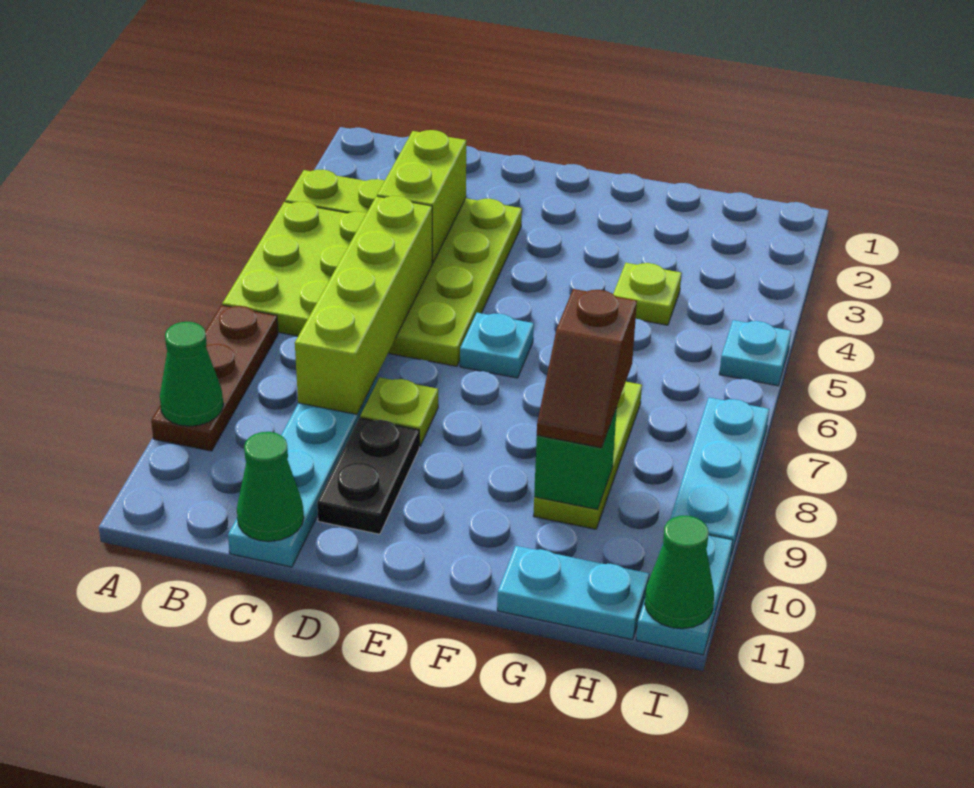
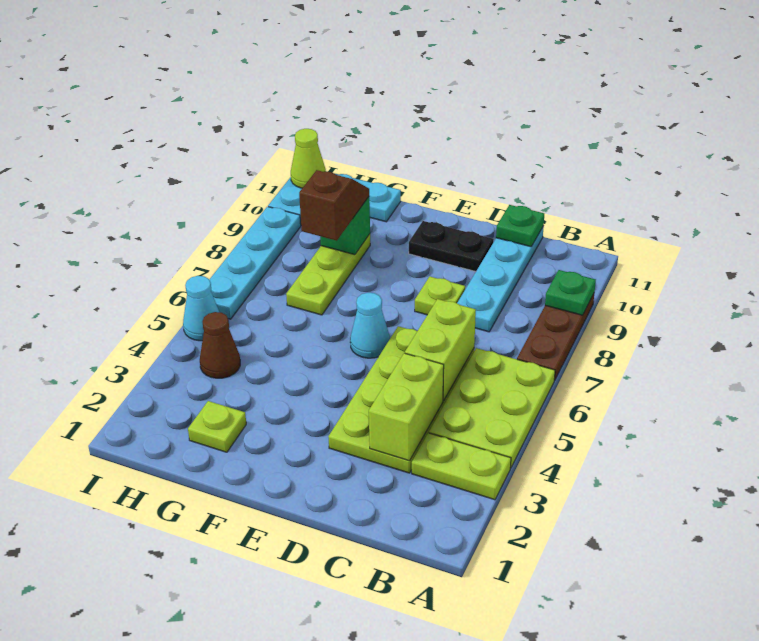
green 1x1 cone [160,322,223,426] -> green 1x1 plate [545,270,596,315]
lime 1x4 brick [295,196,432,414] -> lime 1x2 brick [405,299,476,401]
green 1x1 cone [237,432,304,541] -> green 1x1 plate [496,205,544,247]
black 1x2 plate [317,418,419,534] -> black 1x2 plate turned to [409,221,494,271]
cyan 1x1 plate [460,313,534,378] -> cyan 1x1 cone [350,293,390,358]
lime 1x1 plate [613,263,682,325] -> lime 1x1 plate moved to [188,401,246,452]
none -> brown 1x1 cone [200,312,240,378]
cyan 1x1 plate [719,320,791,386] -> cyan 1x1 cone [183,276,219,341]
cyan 1x3 plate [670,397,769,555] -> cyan 1x4 plate [209,207,301,319]
green 1x1 cone [645,516,714,629] -> lime 1x1 cone [291,129,326,188]

